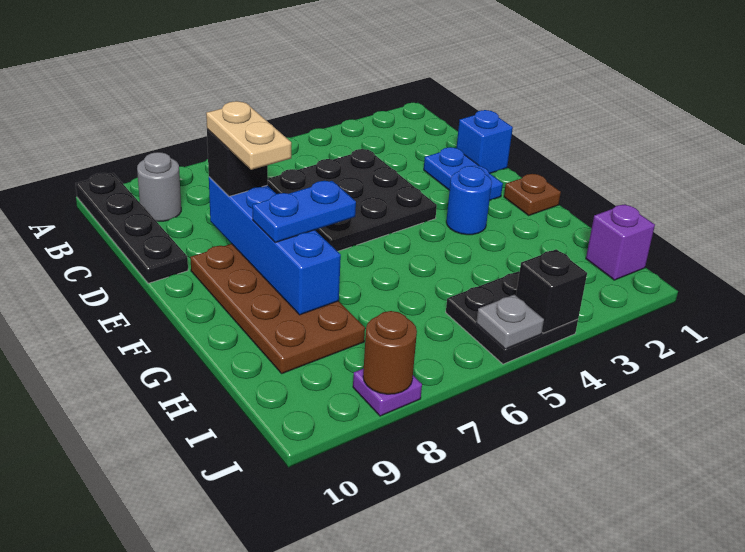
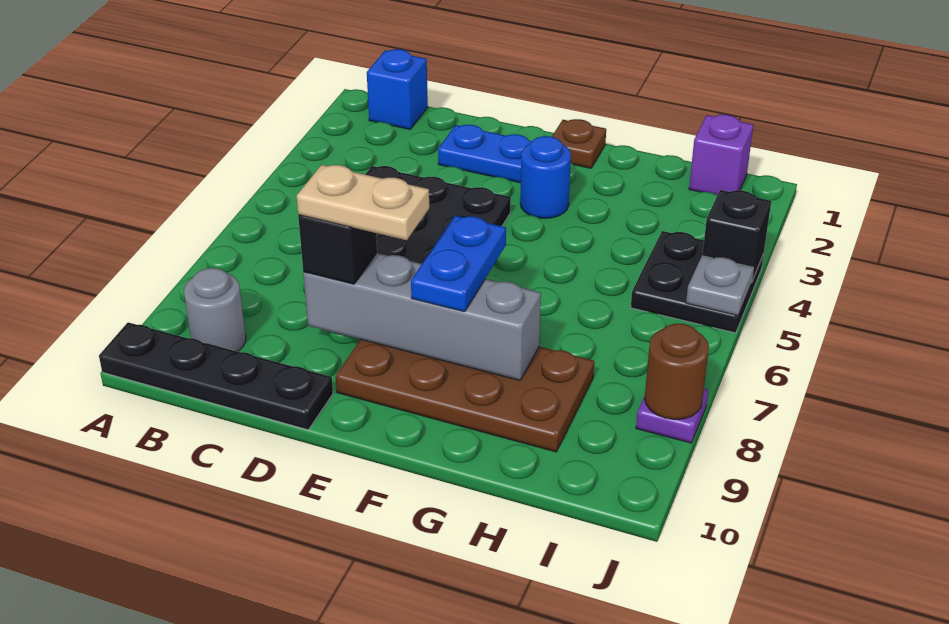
blue 1x1 brick [457,110,513,173] -> blue 1x1 brick moved to [367,49,428,129]
blue 1x4 brick [209,177,341,315] -> grey 1x4 brick [303,253,541,380]

